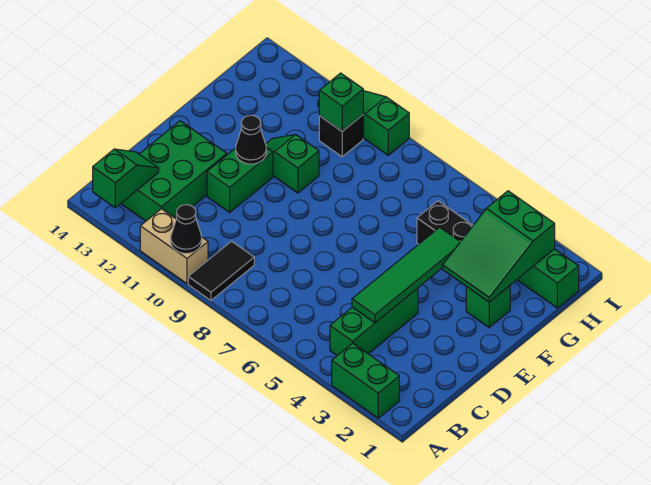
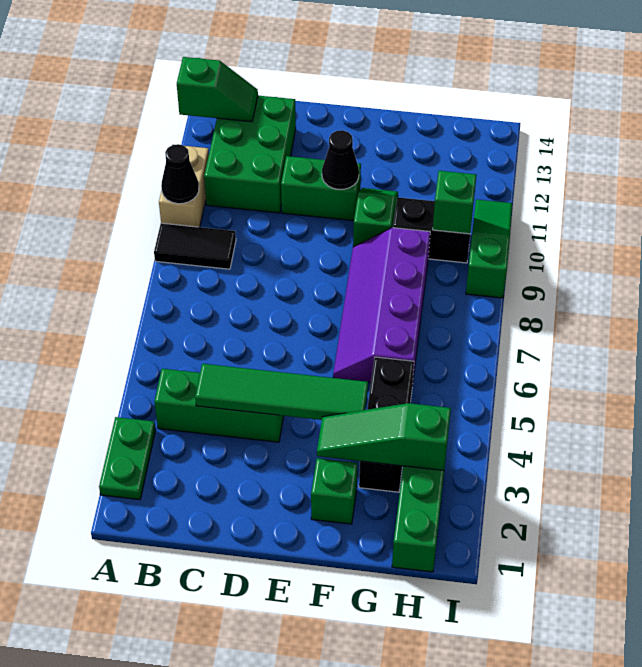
green 1x2 brick [332,343,399,418] -> green 1x2 plate [99,417,156,500]
green 2x3 brick [121,121,227,221] -> green 2x3 brick turned to [204,96,296,213]
green 2x3 slope [443,191,555,302] -> green 1x3 slope [317,403,451,471]
none -> purple 2x4 slope [333,228,430,386]
black 1x1 brick [319,115,363,157] -> black 1x2 brick [393,197,470,263]

